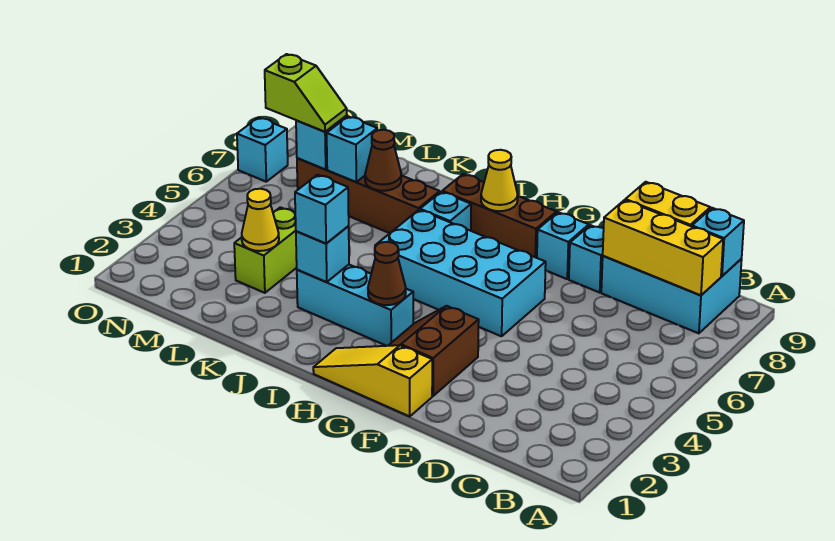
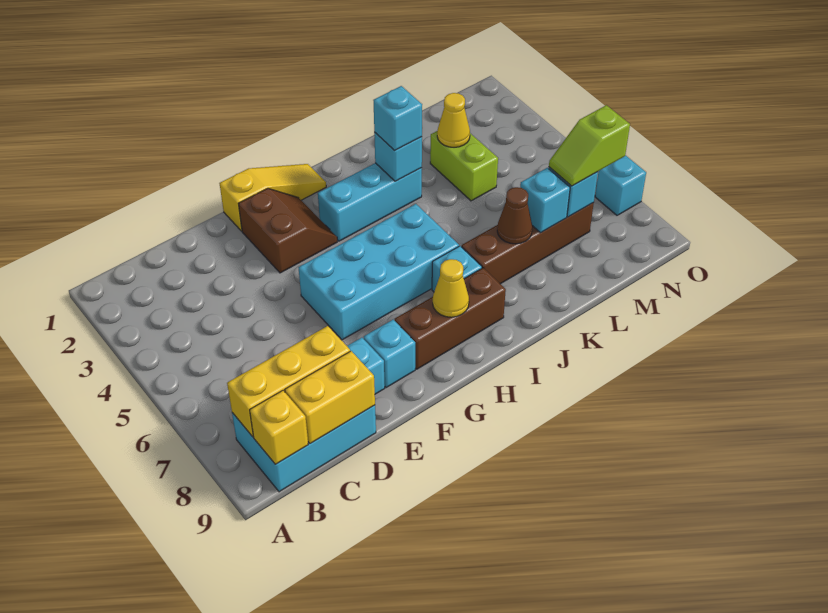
cyan 1x1 brick [692,208,744,276] -> yellow 1x1 brick [250,391,308,464]
brown 1x1 cone [368,242,406,305] -> none

